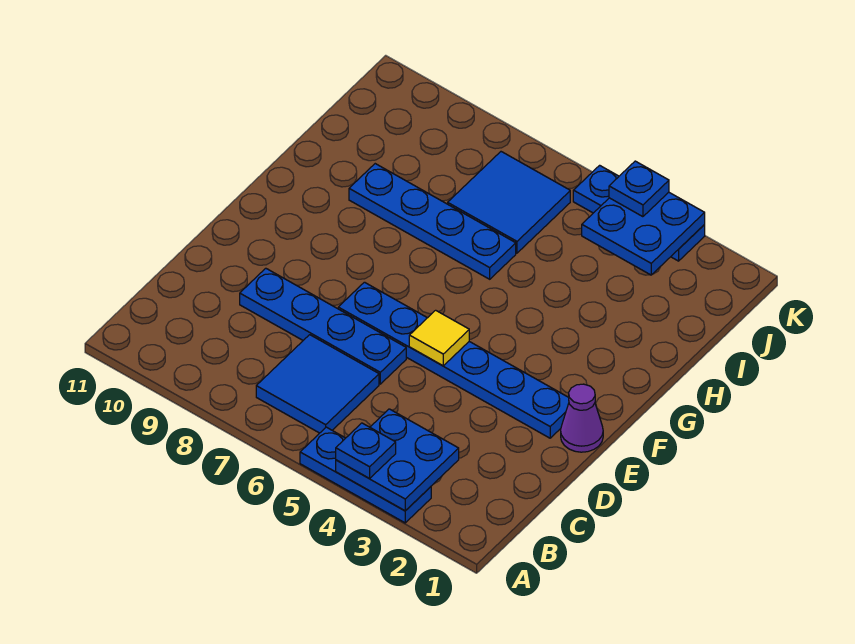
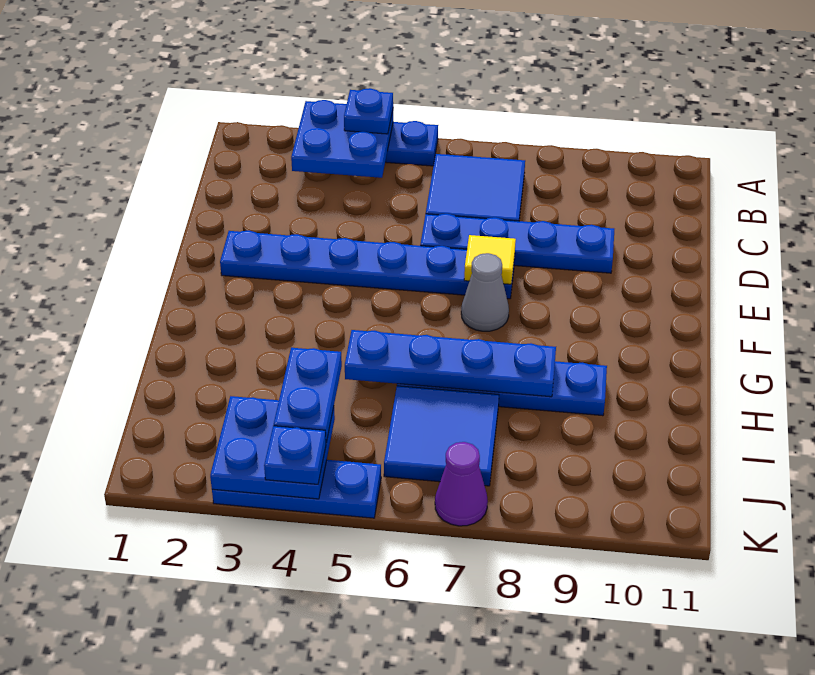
purple 1x1 cone [561,384,603,452] -> purple 1x1 cone moved to [435,442,488,526]
yellow 1x1 tile [409,310,469,366] -> yellow 1x1 tile moved to [464,235,516,284]
none -> grey 1x1 cone [461,253,509,331]
none -> blue 1x4 plate [345,330,556,397]
none -> blue 1x2 plate [274,348,342,442]

